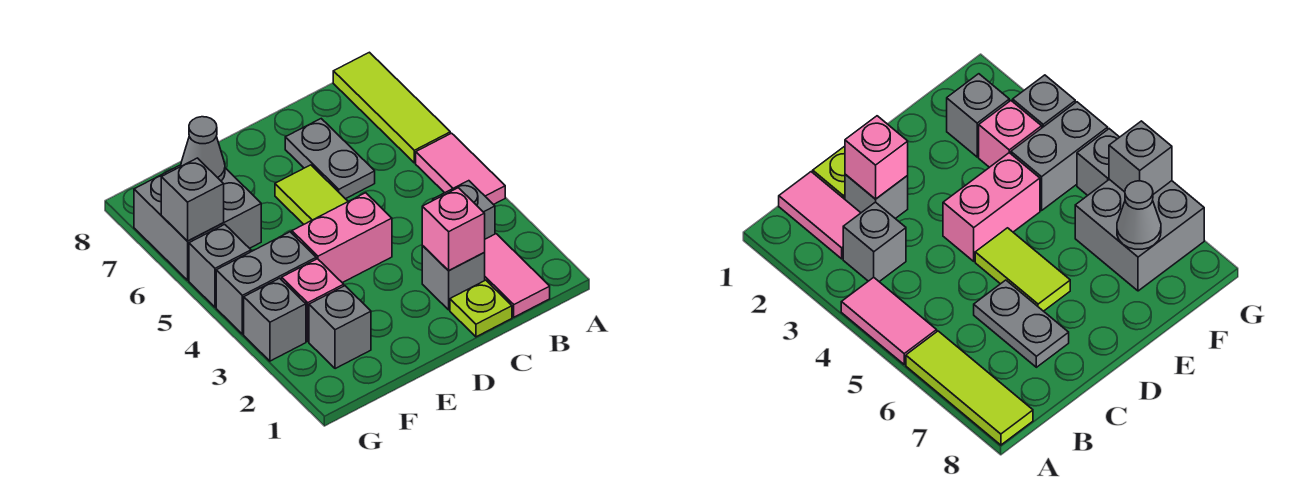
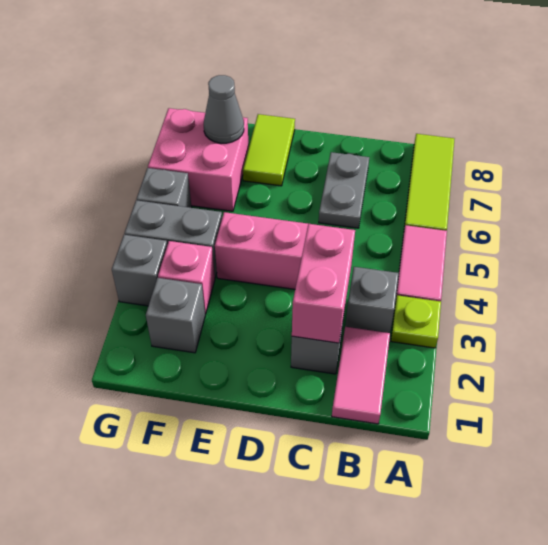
lime 1x1 plate [450,280,512,337] -> lime 1x1 plate moved to [391,295,441,348]
pink 1x1 brick [422,188,485,271] -> pink 1x2 brick [292,224,355,343]
lime 1x2 tile [275,165,348,224] -> lime 1x2 tile moved to [243,114,295,186]
grey 2x2 brick [134,165,261,280] -> pink 2x2 brick [148,108,249,211]
grey 1x1 brick [161,158,224,241] -> none

